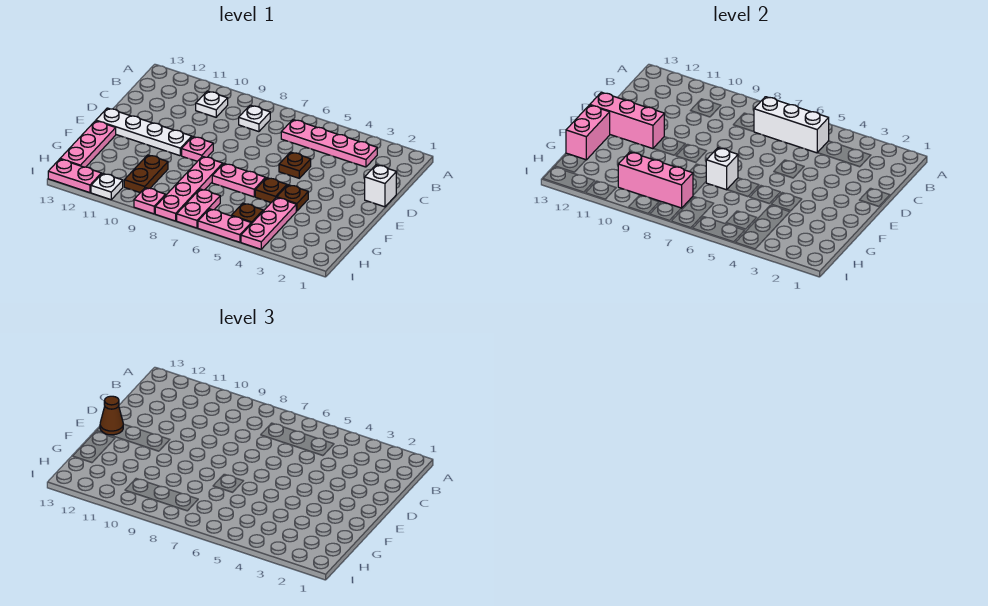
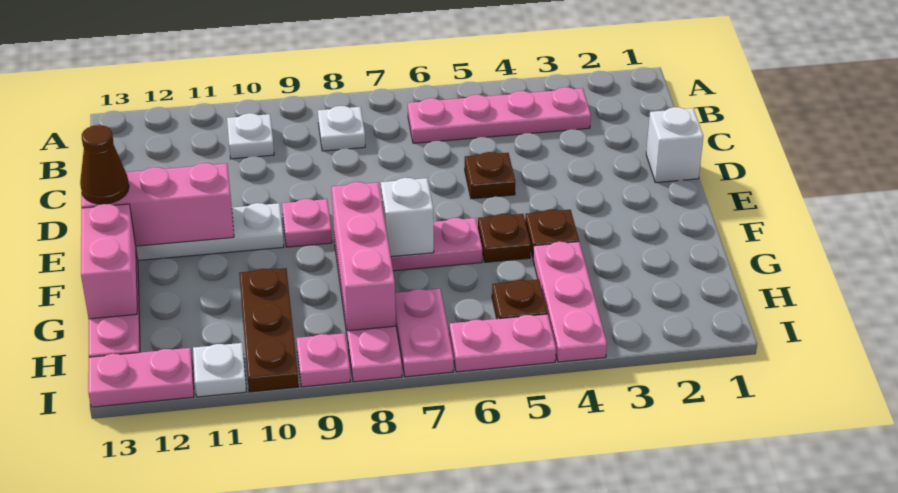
white 1x3 brick [754,97,829,153] -> none
brown 1x2 plate [124,155,168,193] -> brown 1x3 plate [239,268,299,392]
pink 1x3 brick [618,152,693,208] -> pink 1x3 brick turned to [332,182,396,331]

